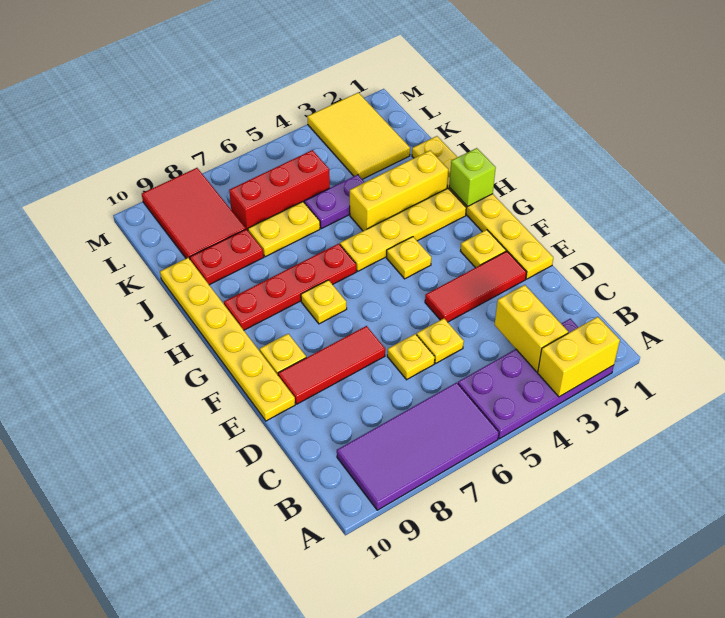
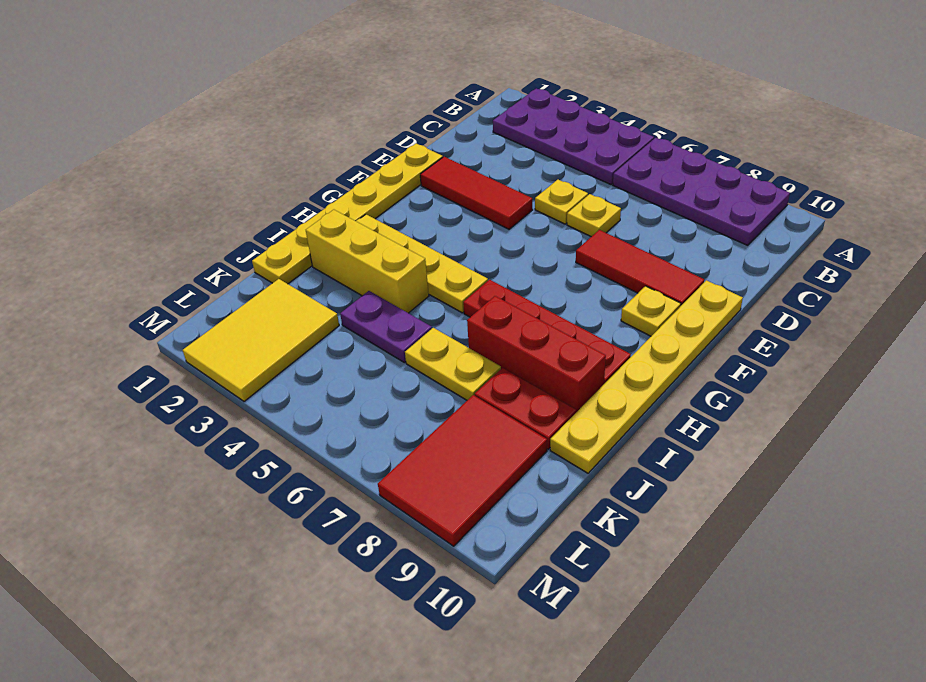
yellow 1x2 brick [538,317,620,397] -> none
purple 2x4 tile [337,383,499,510] -> purple 2x4 plate [613,138,790,245]
yellow 1x2 brick [495,285,568,372] -> none
yellow 1x1 plate [461,230,506,268] -> none
yellow 1x1 plate [387,237,431,279] -> none
yellow 1x1 plate [301,280,347,324] -> none
lime 1x1 brick [449,148,496,207] -> none
red 1x3 brick [229,150,330,230] -> red 1x3 brick moved to [467,296,606,412]

